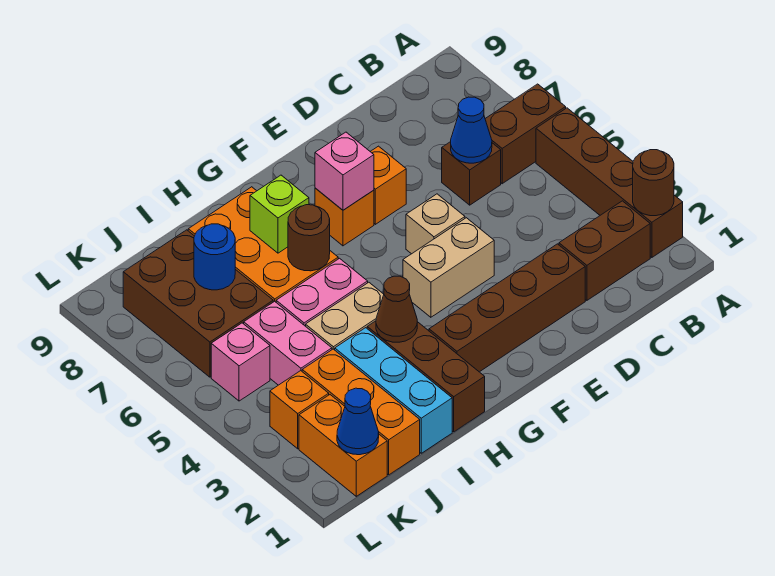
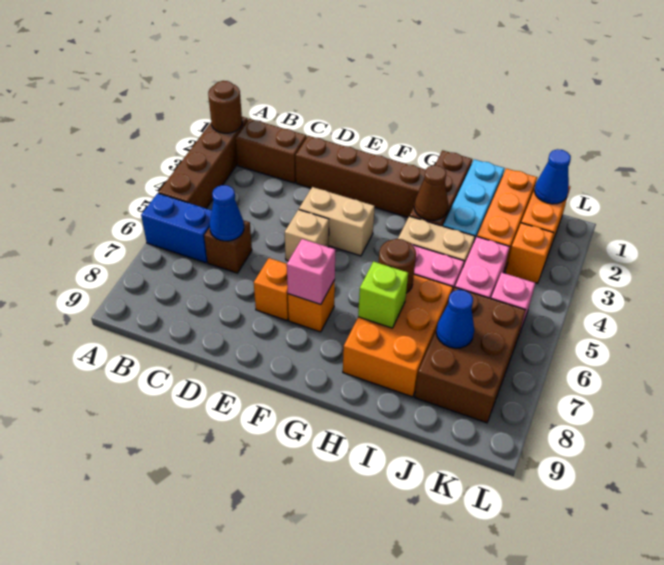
brown 1x2 brick [485,84,566,184] -> blue 1x2 brick [141,193,212,263]
blue 1x1 round brick [194,224,235,290] -> blue 1x1 cone [436,290,474,348]

